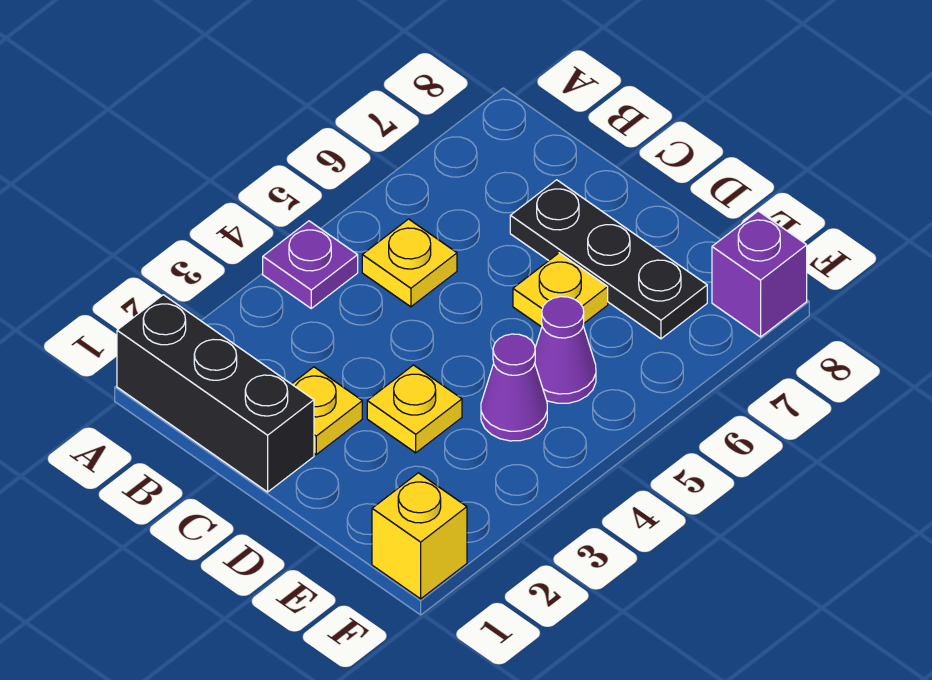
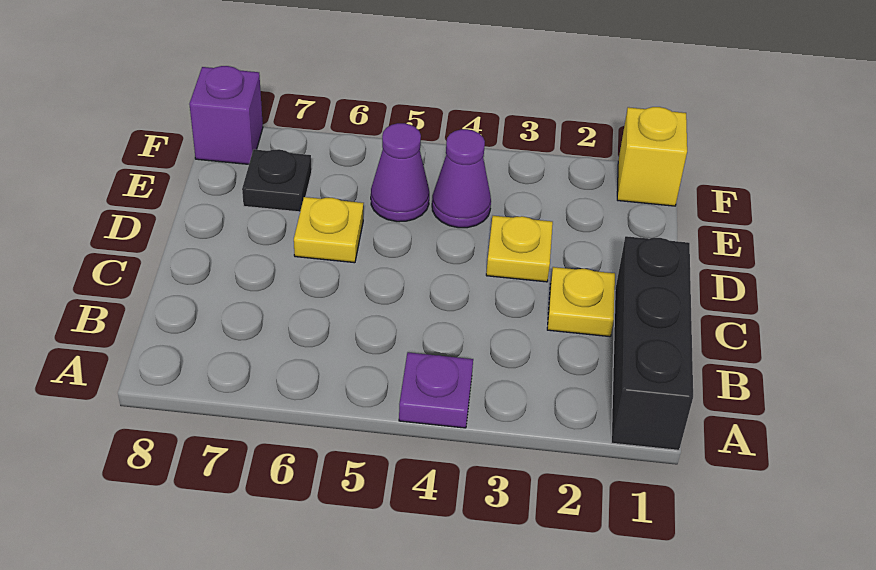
yellow 1x1 plate [362,219,457,307] -> none
black 1x3 plate [510,180,707,339] -> black 1x1 plate [242,149,312,212]

